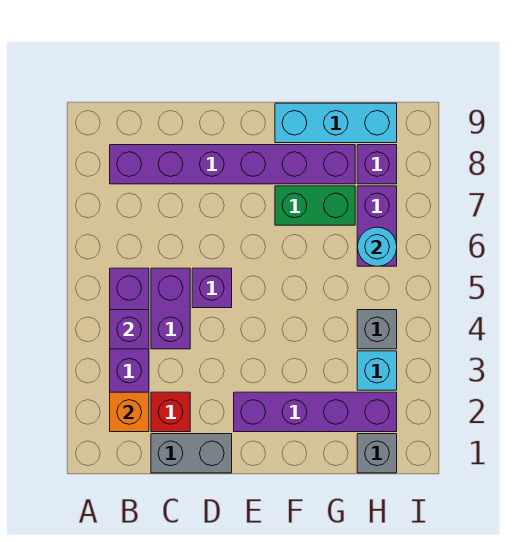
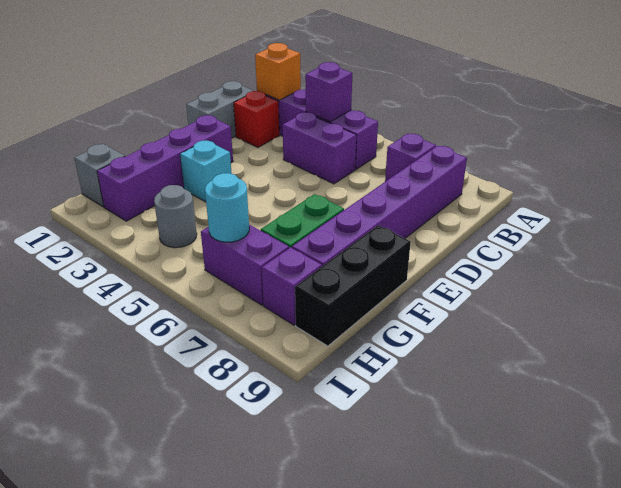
purple 1x1 brick [192,268,232,308] -> purple 1x1 brick moved to [385,134,436,182]
cyan 1x3 brick [275,103,397,143] -> black 1x3 brick [295,225,411,346]
cyan 1x1 brick [357,351,397,390] -> cyan 1x1 brick moved to [180,141,232,202]
grey 1x1 brick [357,310,397,349] -> grey 1x1 round brick [154,185,197,248]

